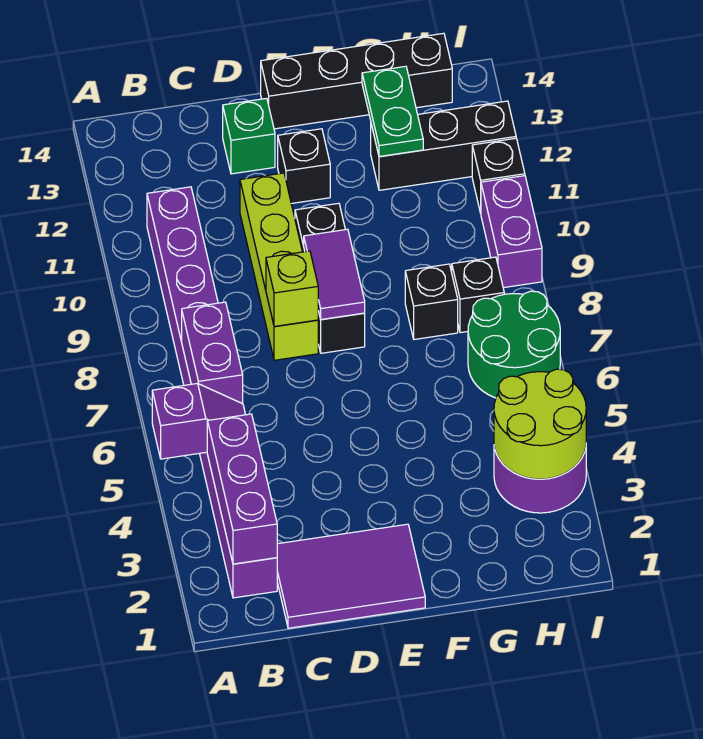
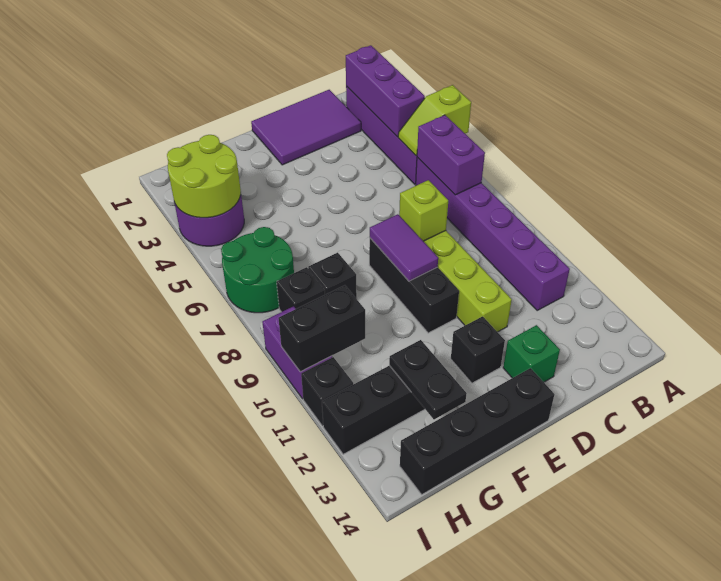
purple 1x2 slope [152,383,246,459] -> lime 1x2 slope [398,85,471,156]
green 1x2 plate [362,66,423,157] -> black 1x2 plate [389,340,467,419]
none -> black 1x2 brick [278,285,365,372]

